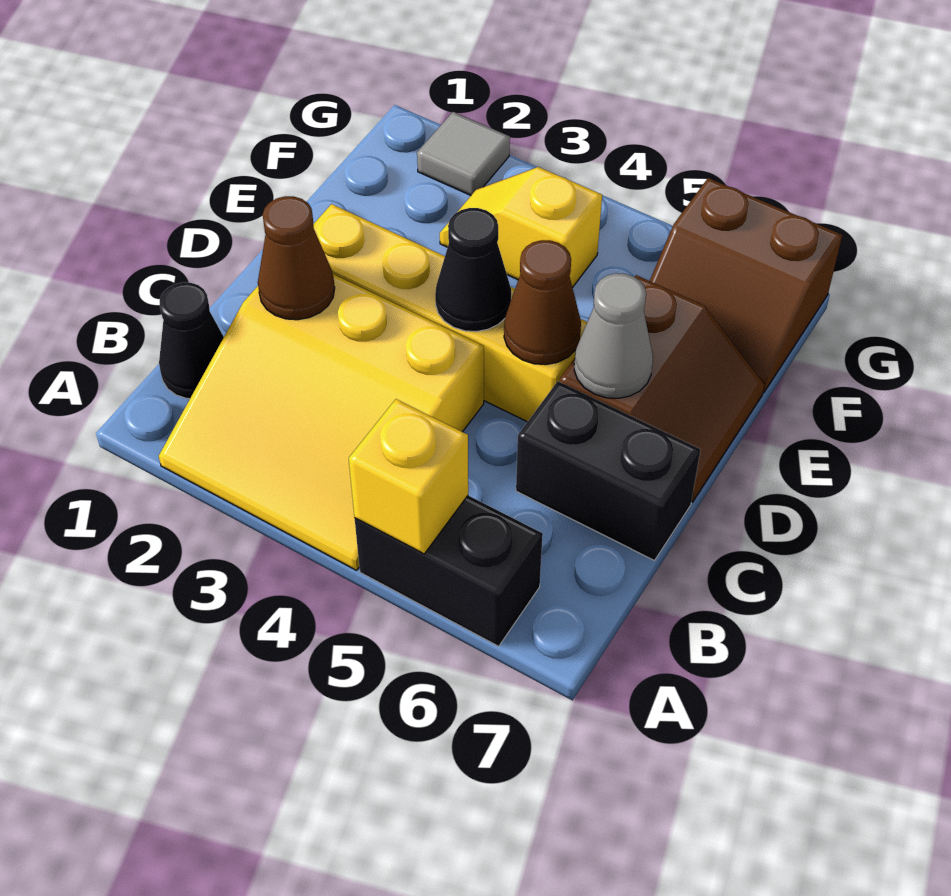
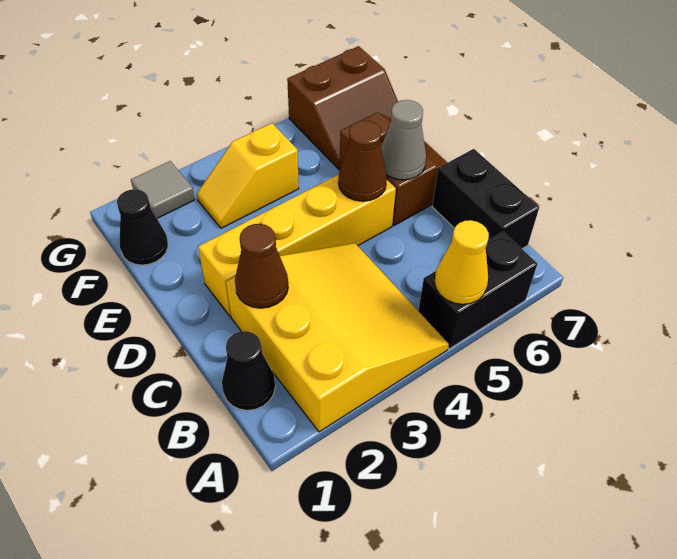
yellow 3x3 slope [159,274,484,570] -> yellow 3x3 slope turned to [226,243,449,432]
yellow 1x1 brick [349,399,468,554] -> yellow 1x1 cone [434,220,489,304]
black 1x2 brick [516,381,701,561] -> black 1x2 brick turned to [432,149,539,249]
black 1x1 cone [435,208,511,332] -> black 1x1 cone moved to [117,189,168,265]

